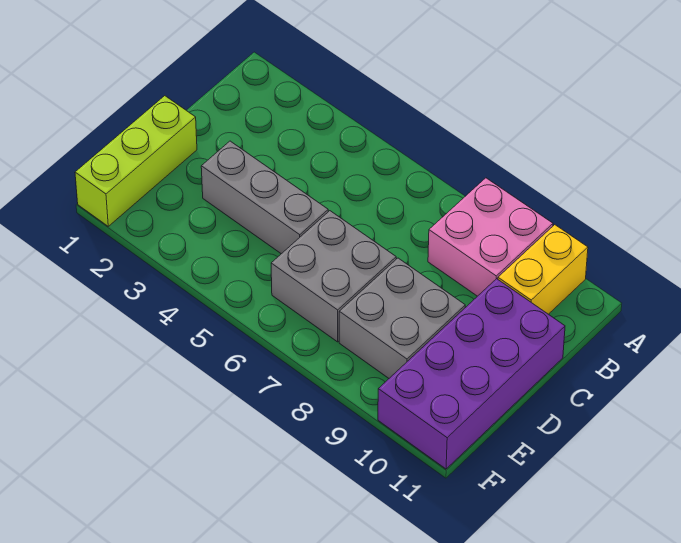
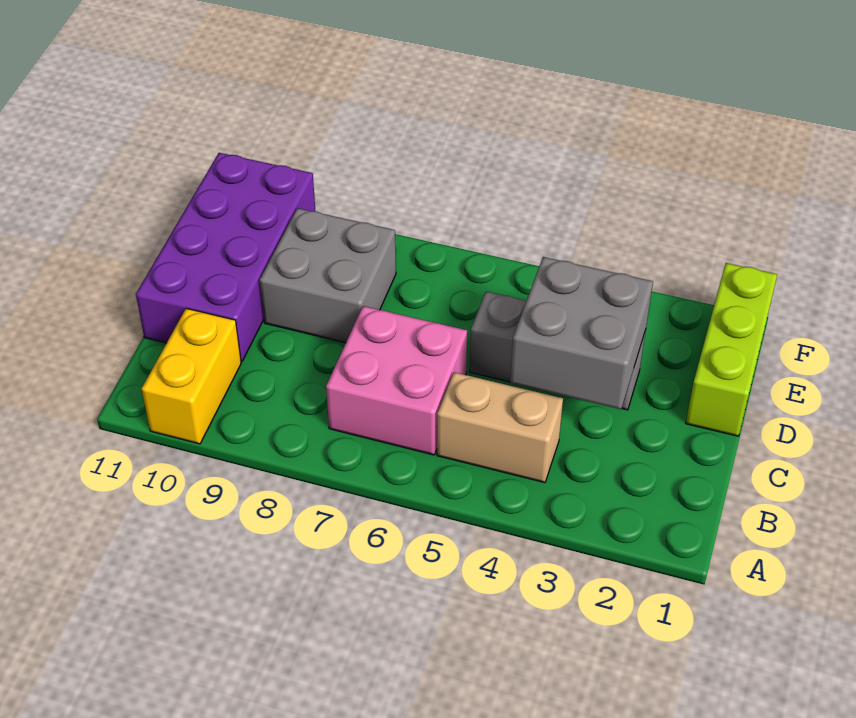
pink 2x2 brick [428,178,553,296] -> pink 2x2 brick moved to [326,306,467,455]
none -> tan 1x2 brick [437,372,563,483]
grey 2x2 brick [271,211,396,342] -> grey 2x2 brick moved to [510,257,653,409]

